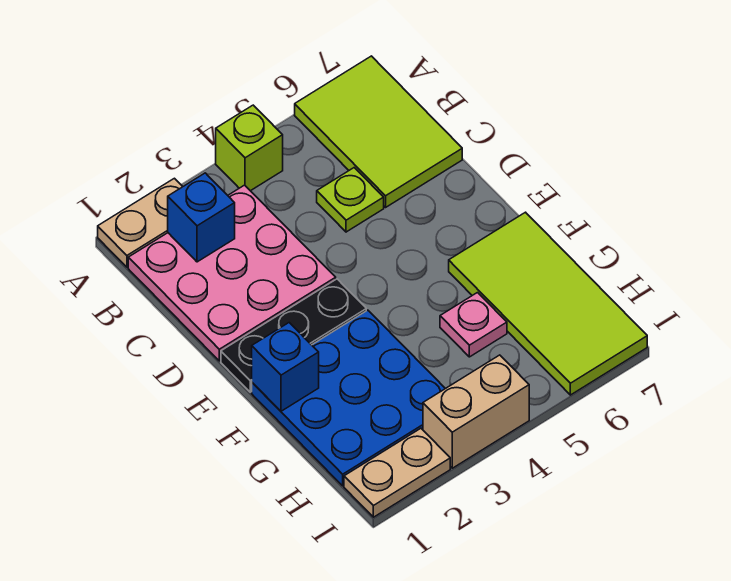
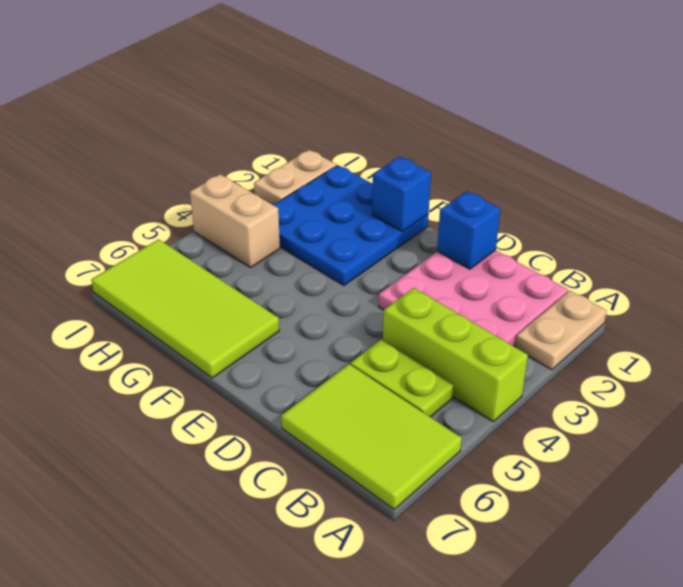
lime 1x1 brick [216,105,283,191] -> lime 1x3 brick [383,288,528,421]
blue 1x1 brick [168,173,235,262] -> blue 1x1 brick moved to [437,191,500,269]
lime 1x1 plate [317,168,384,232] -> lime 1x2 plate [351,339,454,417]
black 1x3 plate [221,279,366,392] -> none
pink 1x1 plate [440,293,507,357] -> none
tan 1x2 brick [423,355,529,468] -> tan 1x2 brick turned to [190,174,280,267]

